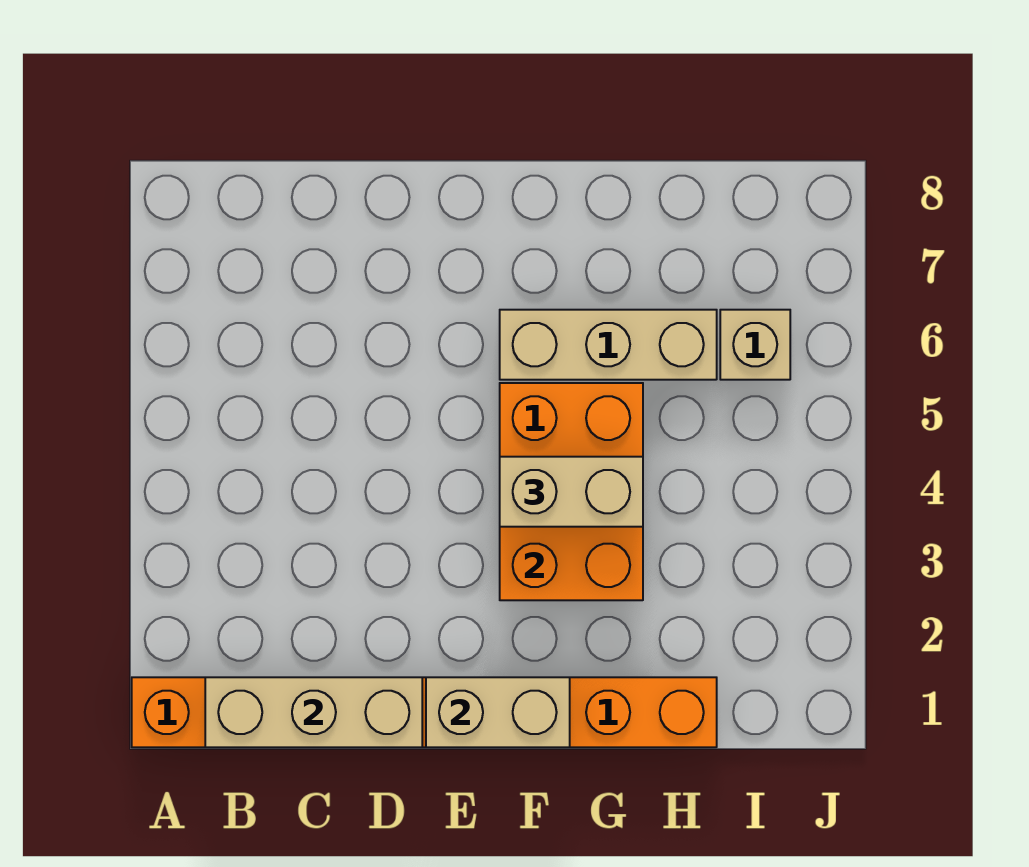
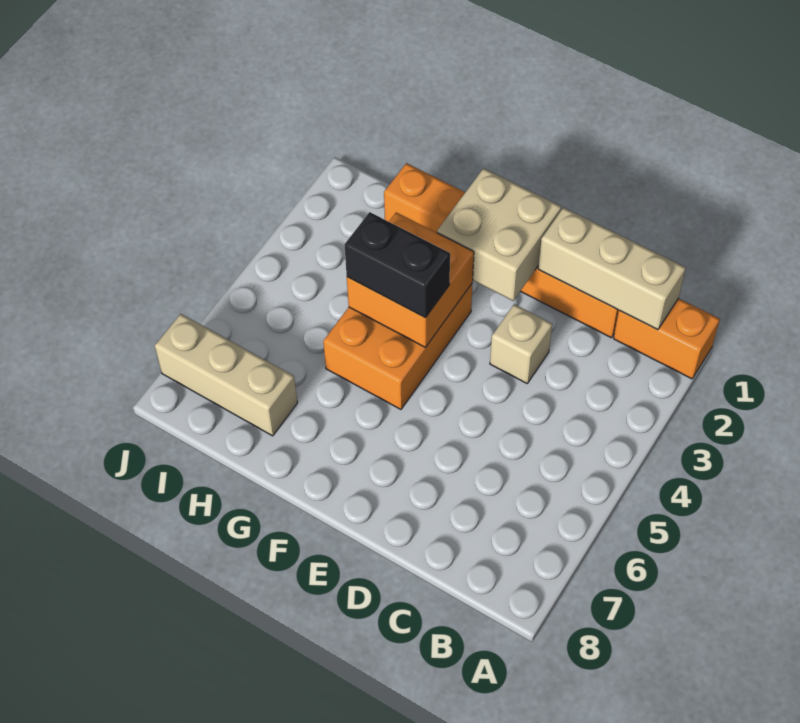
tan 1x2 brick [426,677,570,747] -> tan 2x2 brick [437,168,561,301]
tan 1x2 brick [500,457,643,527] -> black 1x2 brick [345,212,450,318]
tan 1x3 brick [500,310,717,380] -> tan 1x3 brick moved to [155,314,297,436]
tan 1x1 brick [720,310,790,380] -> tan 1x1 brick moved to [490,304,552,383]

